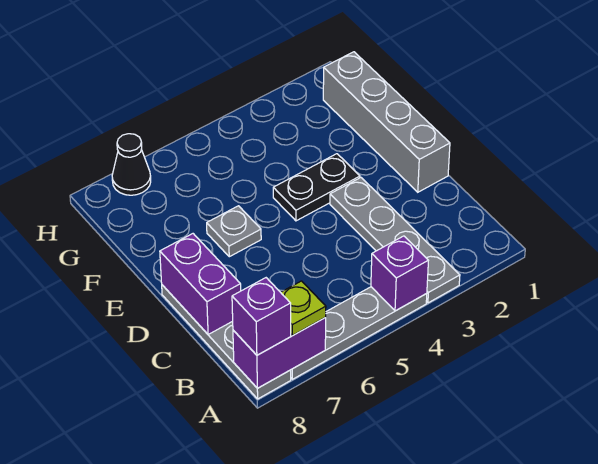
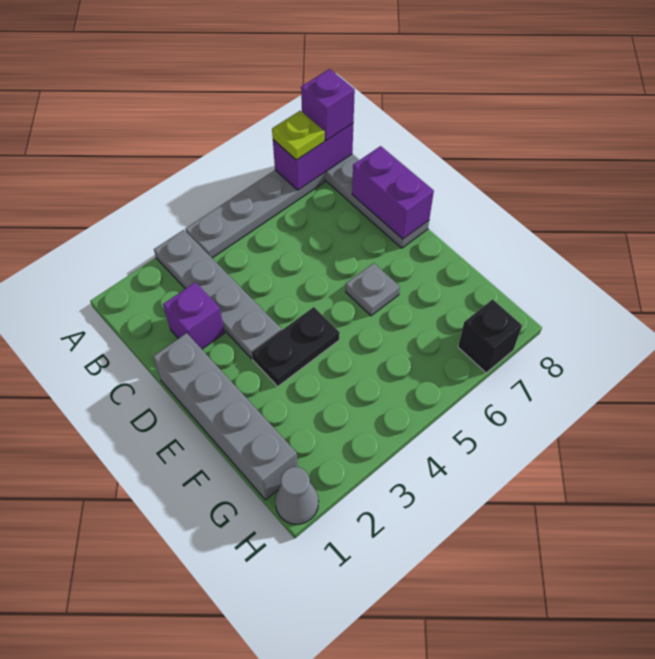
purple 1x1 brick [371,236,428,311] -> purple 1x1 brick moved to [163,282,225,349]
none -> grey 1x1 cone [275,467,319,524]
black 1x1 cone [112,134,151,195] -> black 1x1 brick [458,299,522,373]

